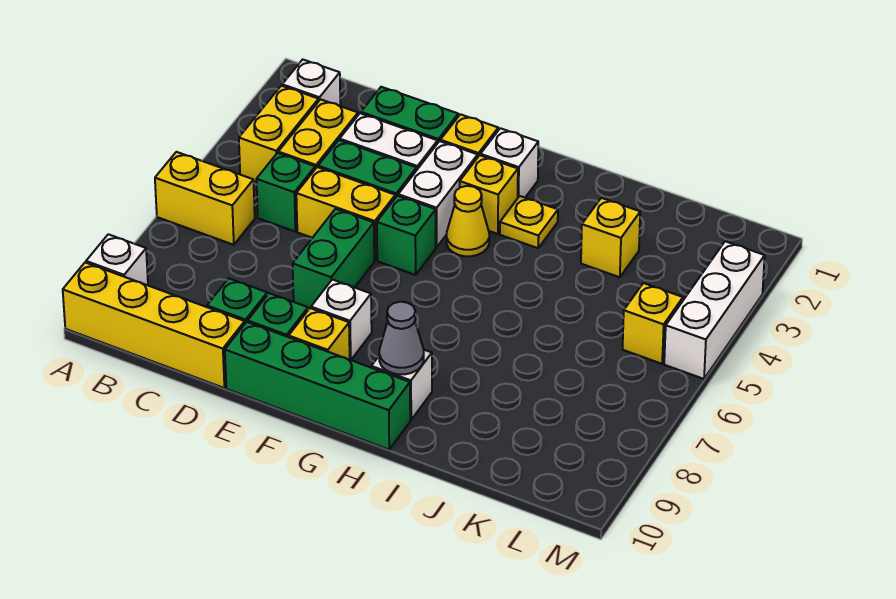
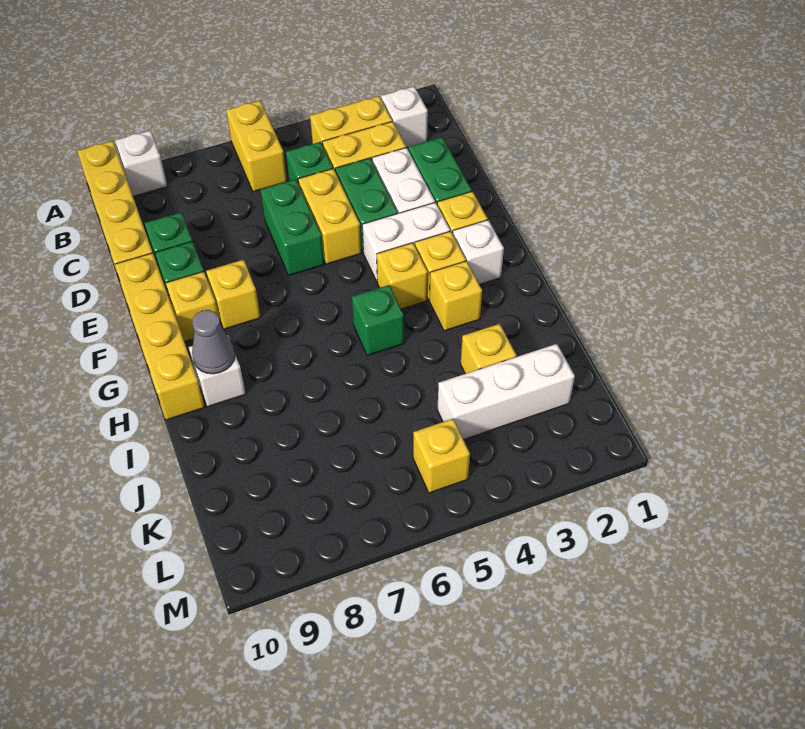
green 1x2 brick [293,209,374,309] -> green 1x2 brick turned to [260,179,324,275]
green 1x4 brick [225,322,410,450] -> yellow 1x4 brick [115,253,205,420]
green 1x1 brick [377,196,436,275] -> green 1x1 brick moved to [352,285,404,356]
white 1x1 brick [311,280,372,360] -> yellow 1x1 brick [206,260,261,329]
yellow 1x1 cone [447,186,489,256] -> yellow 1x1 brick [377,243,428,309]
yellow 1x1 plate [500,196,558,248] -> yellow 1x1 brick [429,261,482,331]
white 1x3 brick [664,241,765,379] -> white 1x3 brick moved to [437,344,575,439]

